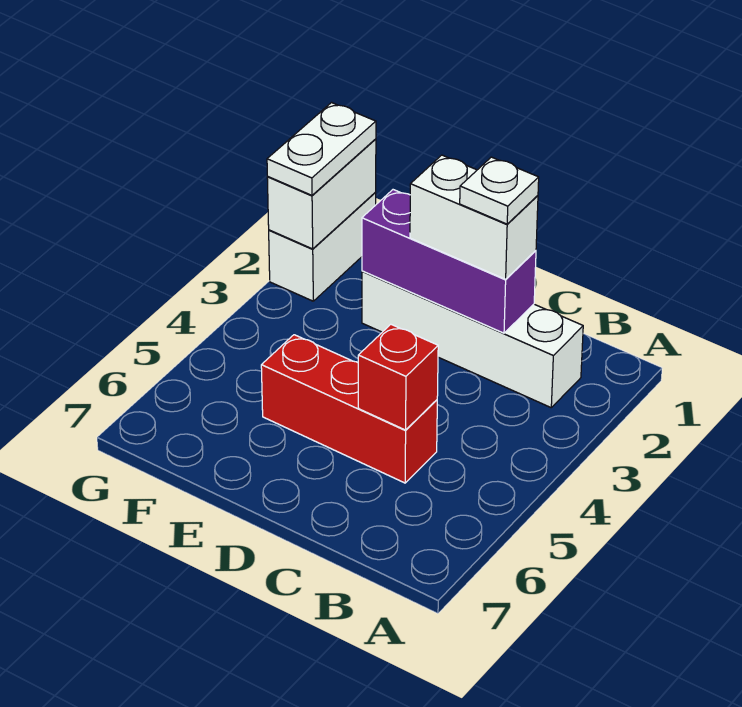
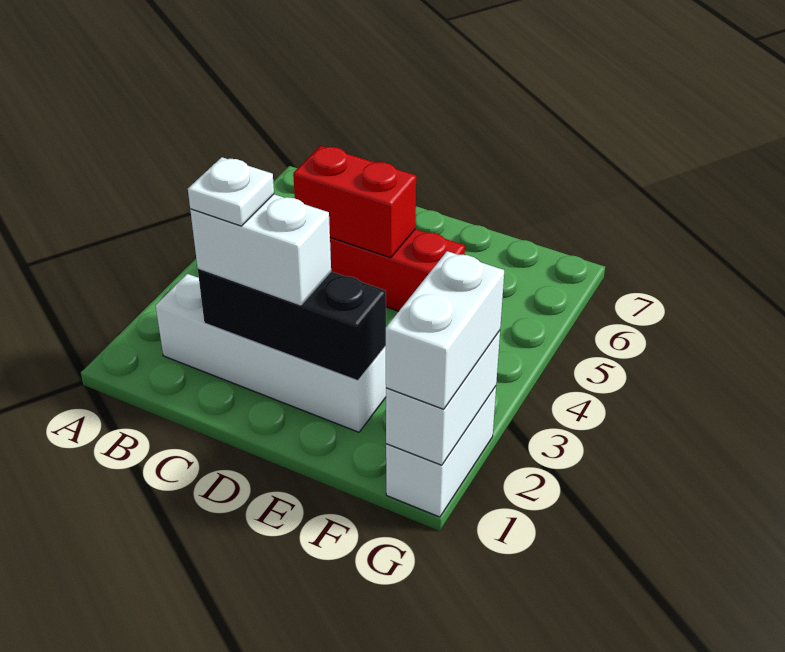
purple 1x3 brick [362,190,536,333] -> black 1x3 brick [198,268,386,381]
red 1x1 brick [358,324,438,430] -> red 1x2 brick [293,146,416,258]
white 1x2 plate [267,103,376,195] -> white 1x2 brick [386,251,504,409]

